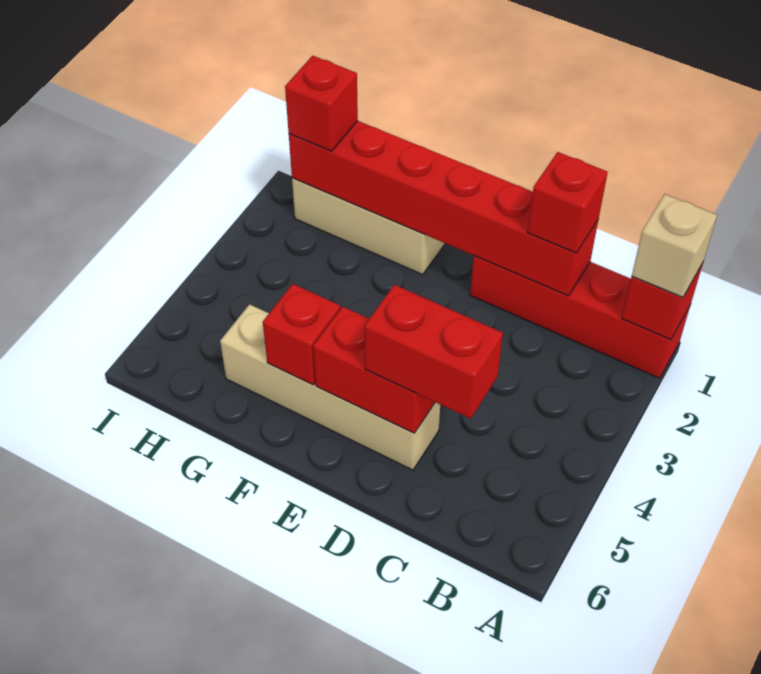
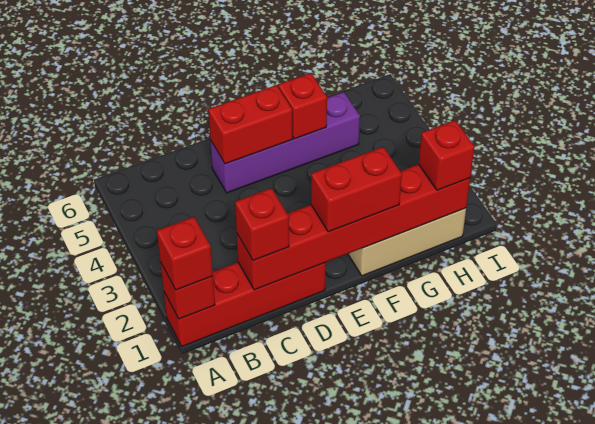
tan 1x1 brick [632,194,717,297] -> red 1x1 brick [157,217,213,290]
red 1x2 brick [364,285,503,419] -> red 1x2 brick moved to [311,147,402,232]
tan 1x4 brick [220,304,440,470] -> purple 1x4 brick [210,92,360,193]

